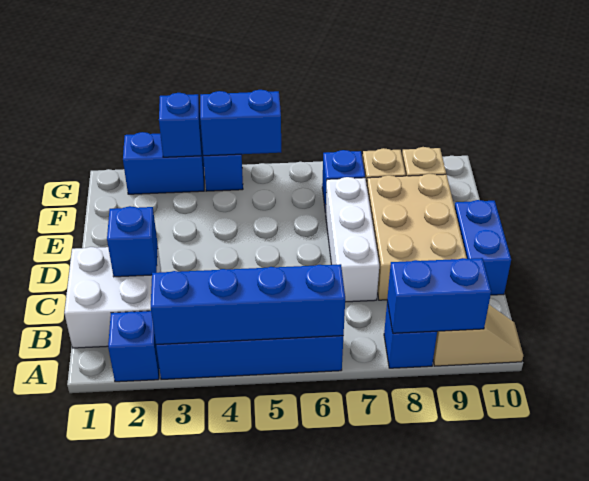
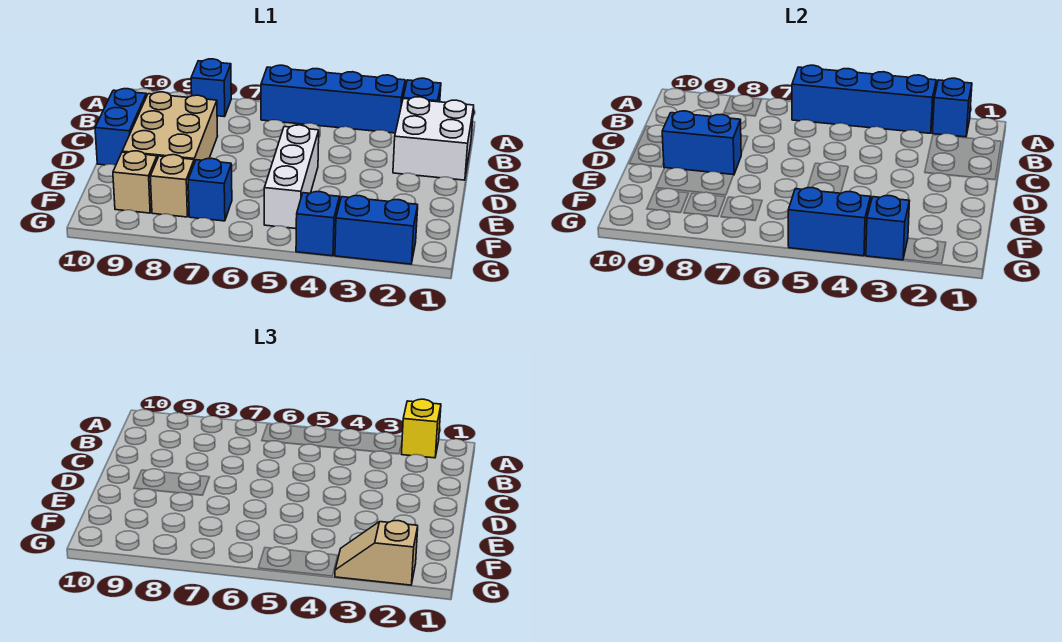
none -> yellow 1x1 brick [402,399,441,458]
blue 1x2 brick [387,258,491,333] -> blue 1x2 brick moved to [662,111,741,175]
tan 1x2 slope [433,305,523,366] -> tan 1x2 slope moved to [335,521,418,585]
blue 1x1 brick [107,206,158,277] -> blue 1x1 brick moved to [933,78,972,137]
white 1x3 brick [326,177,379,302] -> white 1x3 brick moved to [264,125,319,229]

